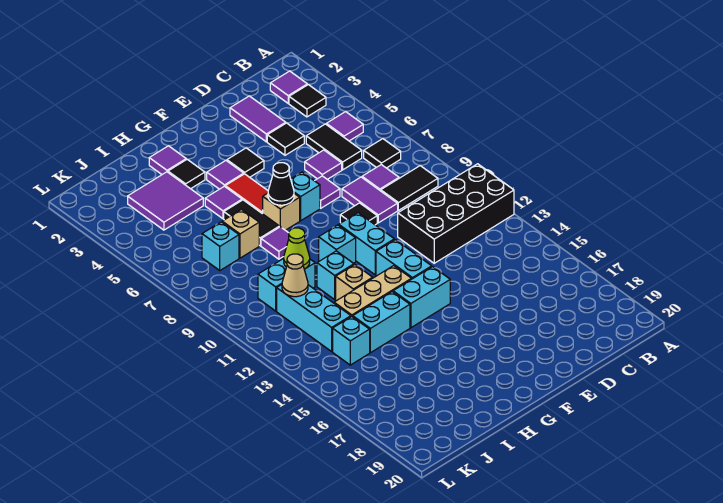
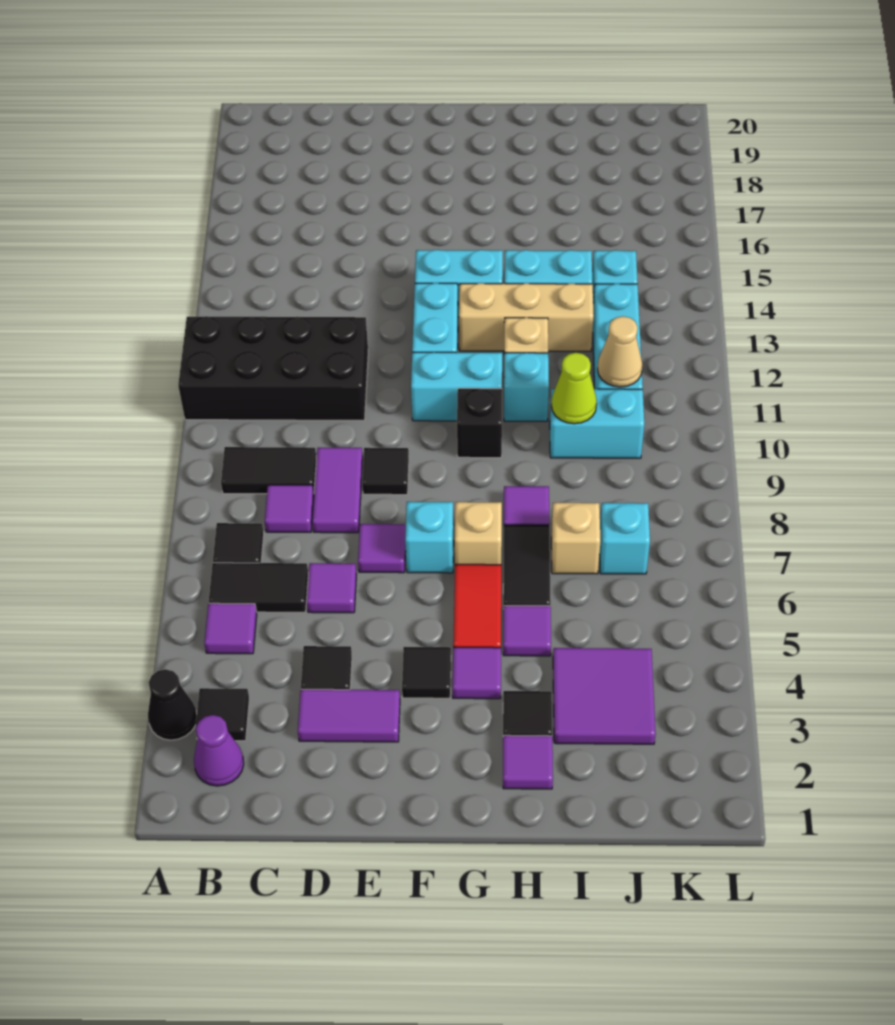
purple 1x1 tile [270,71,307,103] -> purple 1x1 cone [194,715,244,786]
black 1x2 tile [306,124,362,170] -> black 1x2 tile turned to [209,563,308,612]
purple 1x2 tile [230,96,286,142] -> purple 1x2 tile turned to [298,689,400,742]
cyan 1x2 brick [339,213,394,275] -> cyan 1x2 brick turned to [411,352,502,421]
black 1x1 cone [268,163,294,205] -> black 1x1 cone moved to [148,669,197,740]
cyan 1x1 brick [319,225,356,263] -> black 1x1 brick [457,388,502,458]

